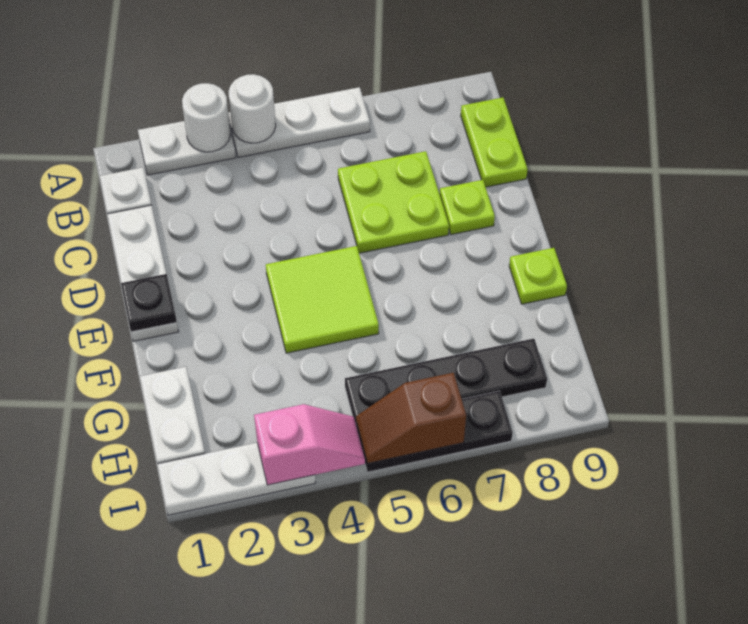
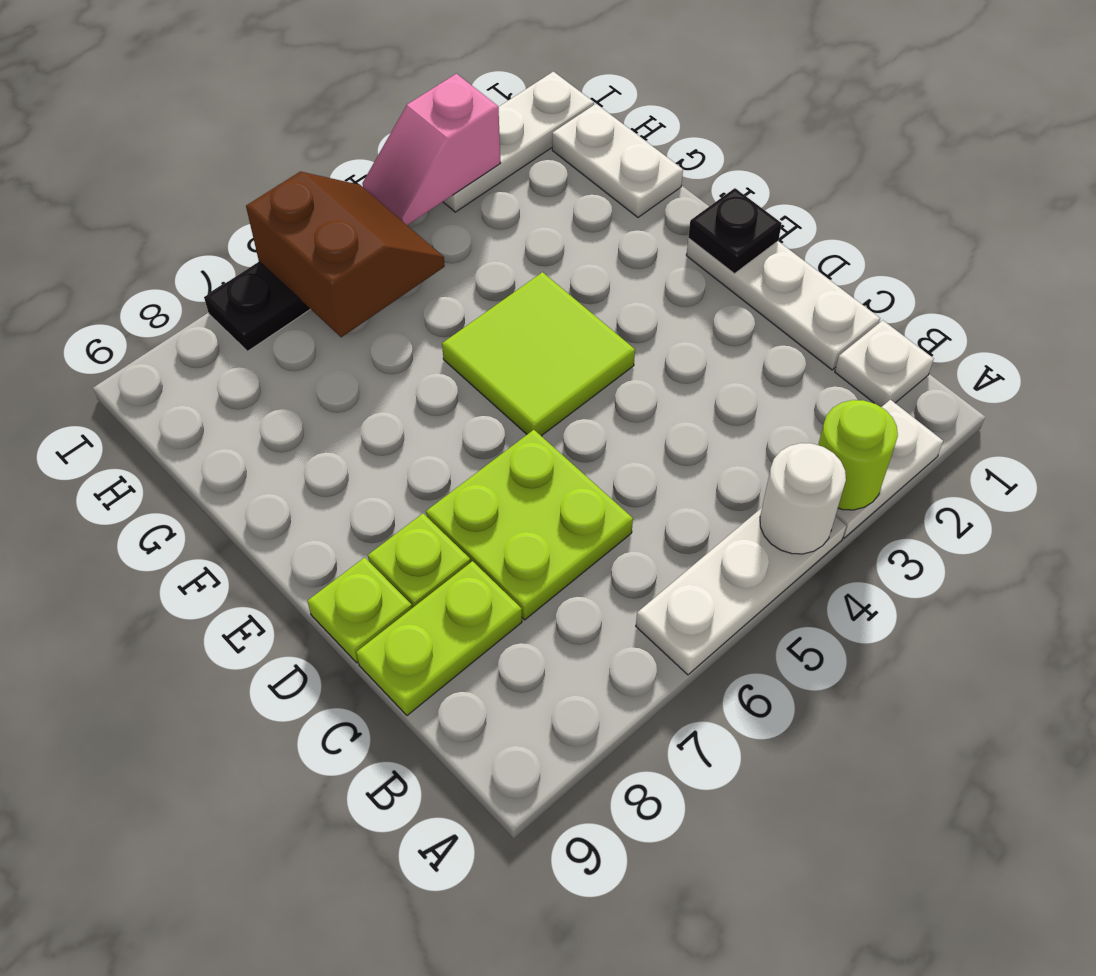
white 1x1 round brick [182,83,231,152] -> lime 1x1 round brick [818,400,898,510]
lime 1x2 plate [461,98,528,187] -> lime 1x2 plate turned to [356,561,522,715]
lime 1x1 plate [509,248,567,304] -> lime 1x1 plate moved to [307,557,412,663]
black 1x4 plate [345,339,547,423] -> none
brown 1x2 slope [356,373,466,463] -> brown 2x2 slope [246,172,445,337]

